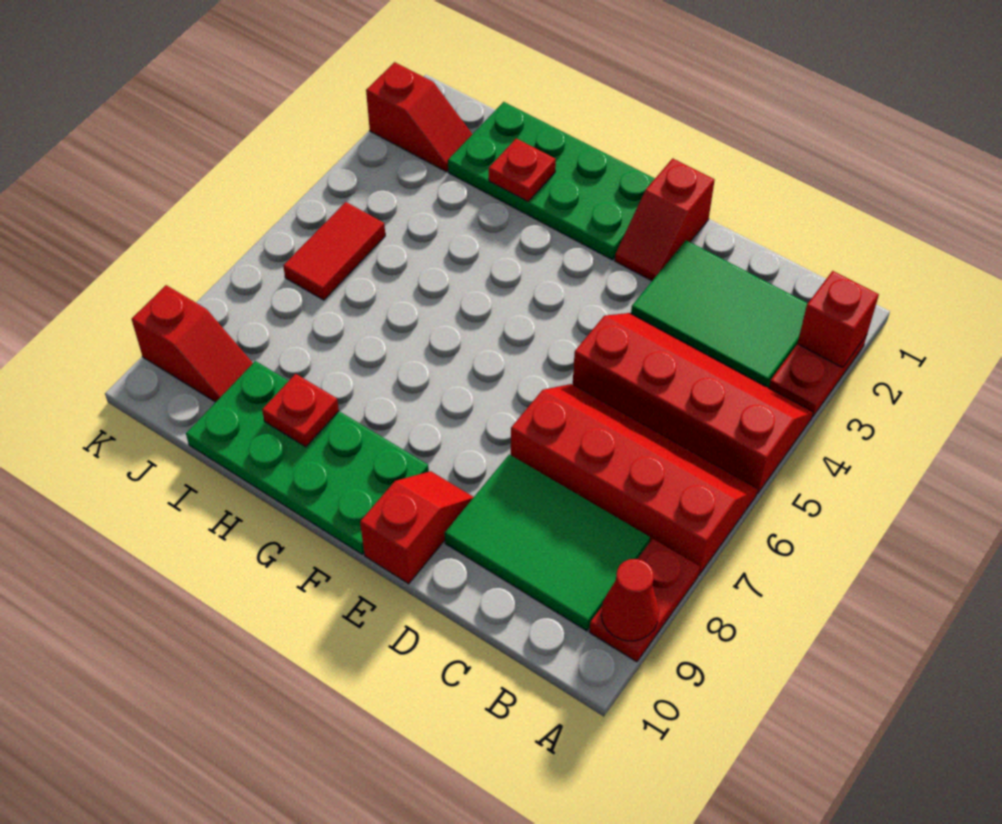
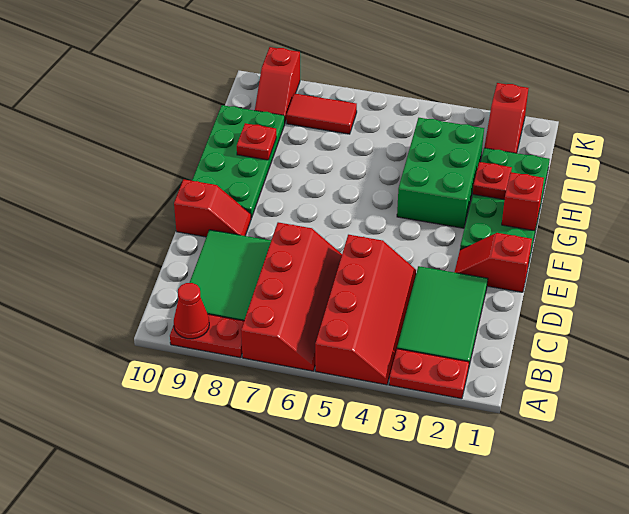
red 1x1 brick [797,271,879,368] -> red 1x1 brick moved to [502,172,544,231]
none -> green 2x3 brick [397,118,484,228]
red 1x2 tile [283,202,385,300] -> red 1x2 tile moved to [286,93,357,134]

